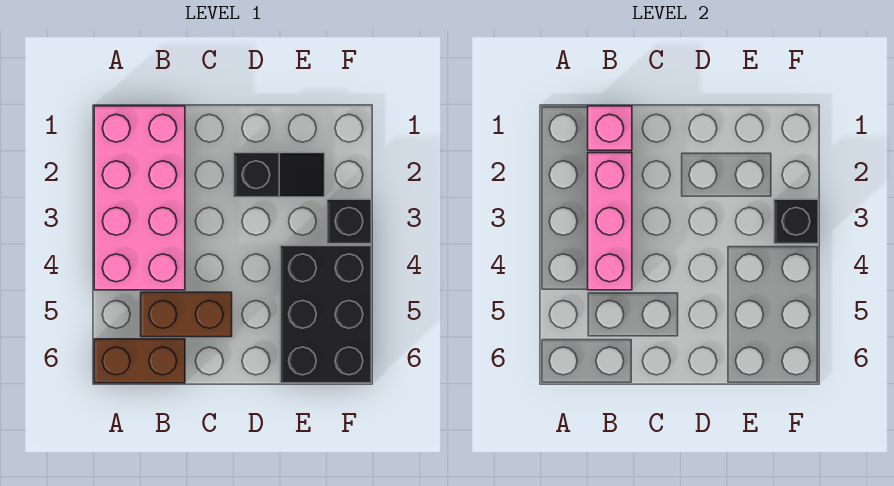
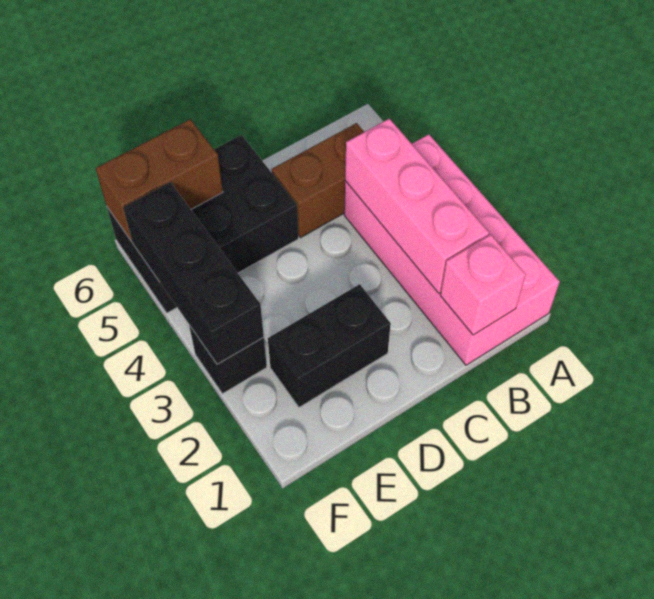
brown 1x2 brick [94,339,185,383] -> brown 1x2 brick moved to [96,119,223,242]
black 1x2 slope [234,153,325,197] -> black 1x2 brick [268,284,391,407]
black 2x3 brick [280,246,371,383] -> black 2x3 brick turned to [107,135,298,313]
black 1x1 brick [774,199,818,244] -> black 1x3 brick [123,182,264,364]

